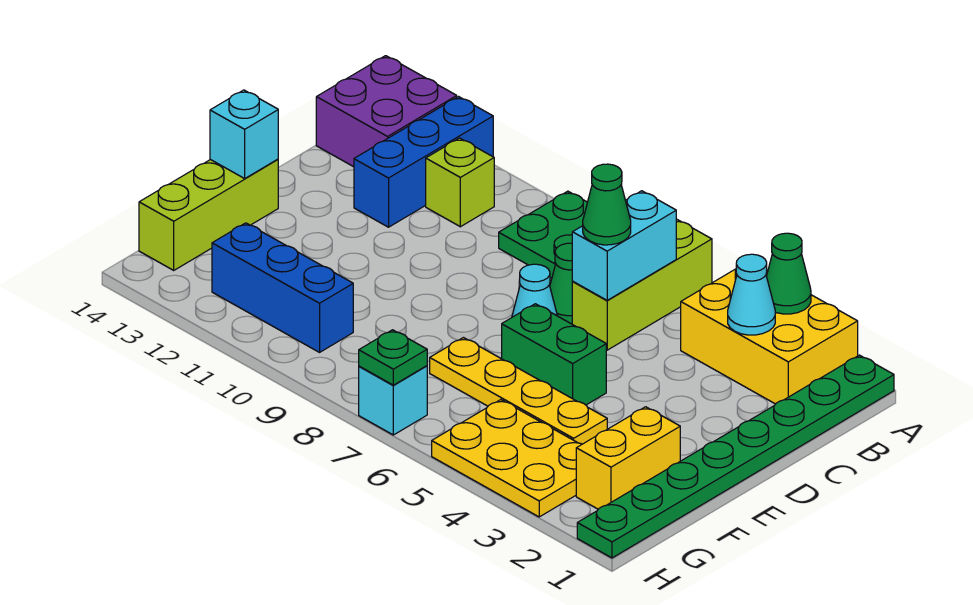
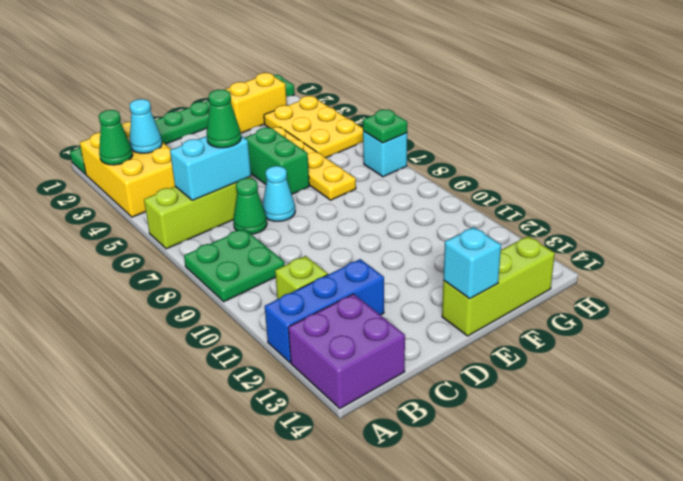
blue 1x3 brick [212,223,353,352] -> none

